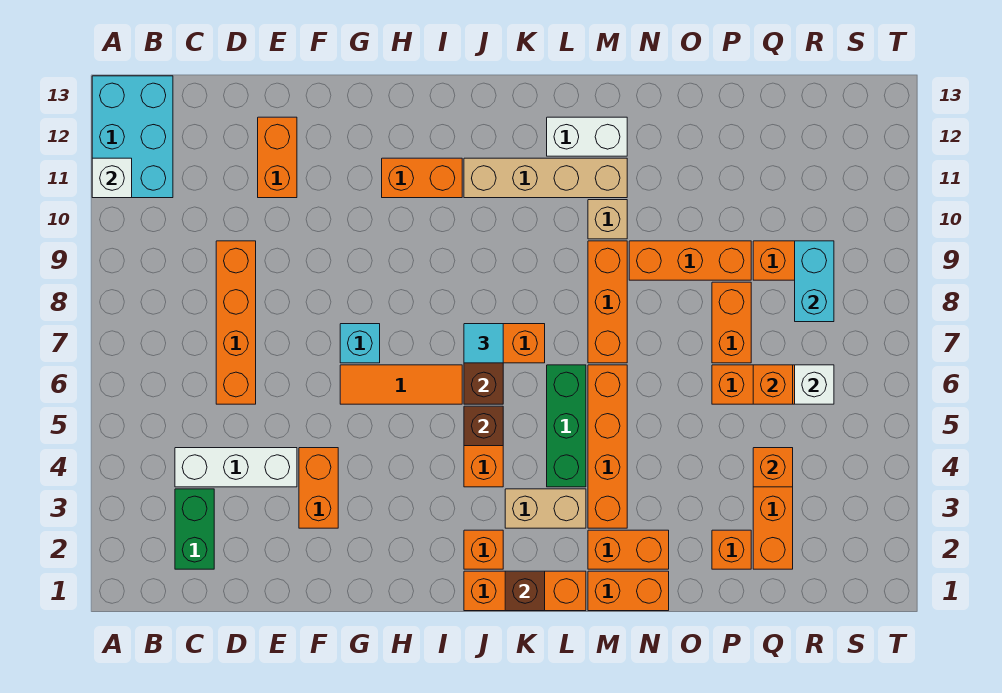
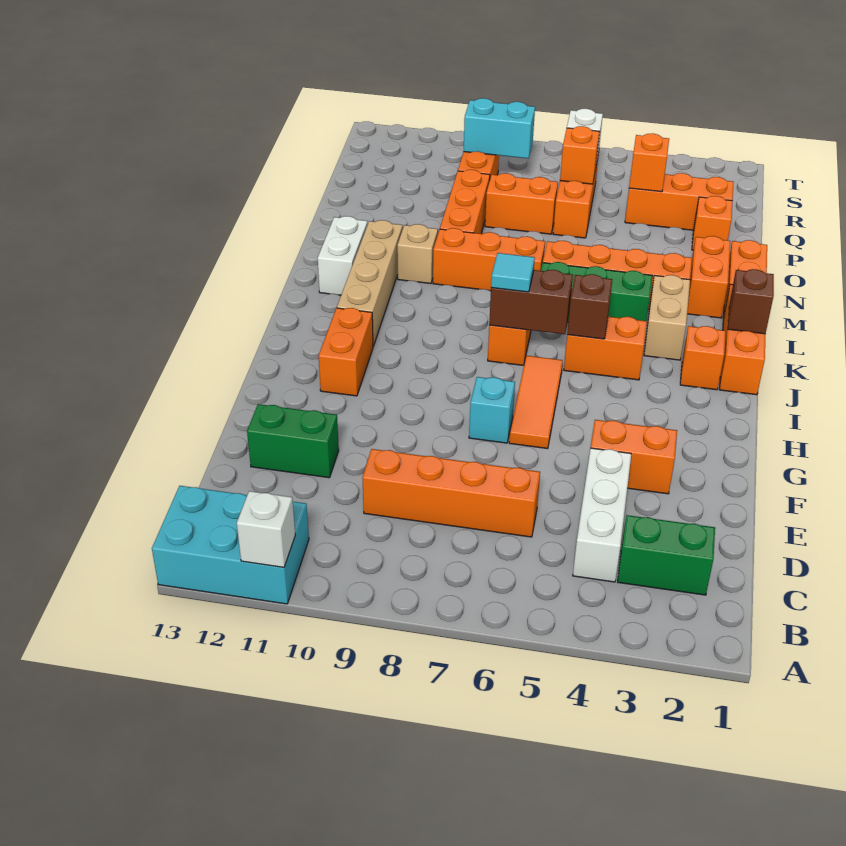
orange 1x2 brick [258,117,297,198] -> green 1x2 brick [247,404,339,478]

